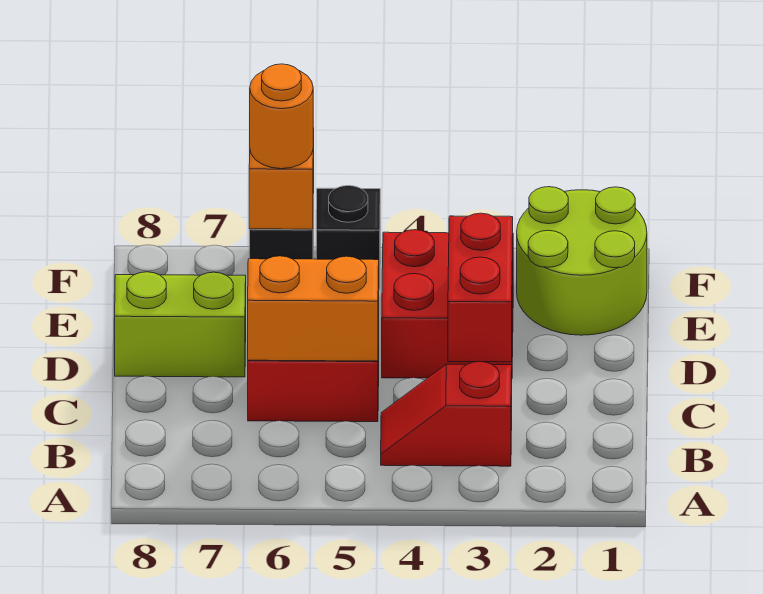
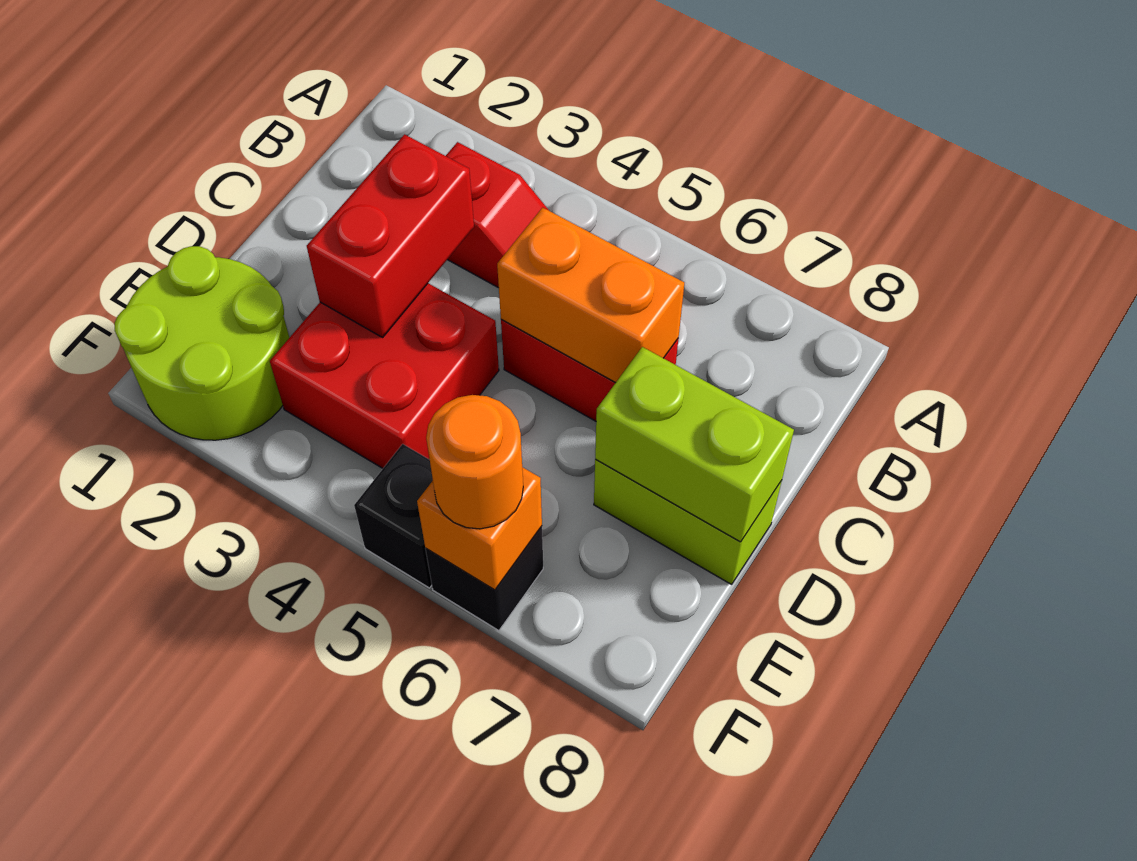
none -> lime 1x2 brick [595,347,794,542]

